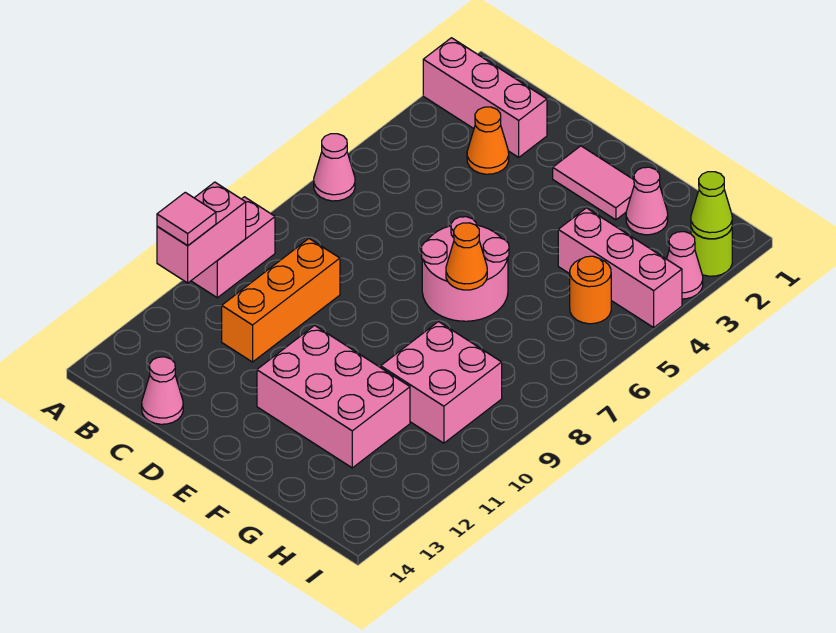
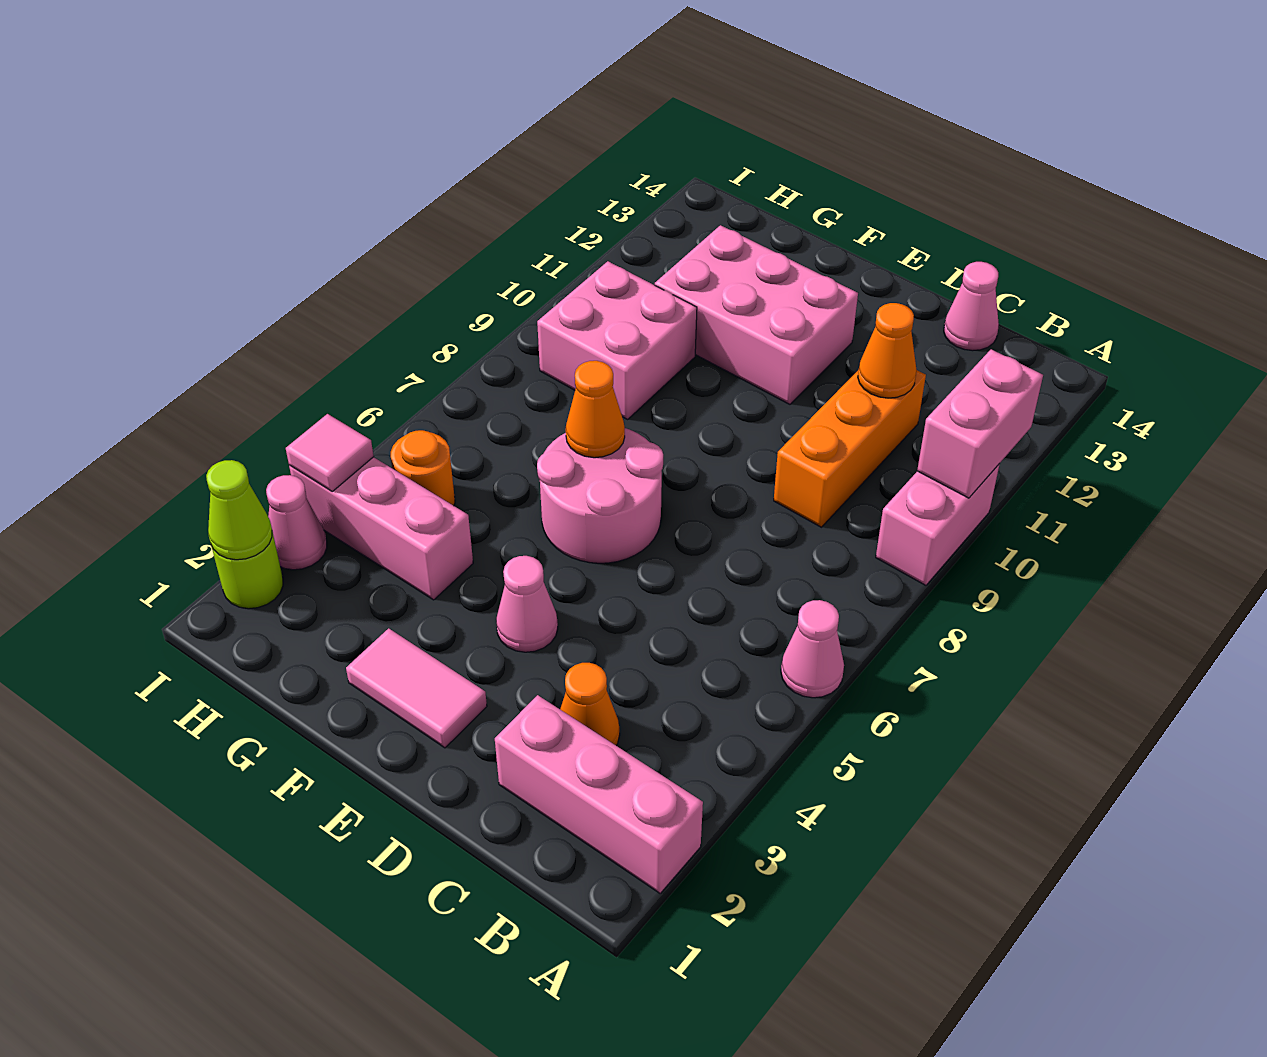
pink 1x1 tile [157,192,216,246] -> pink 1x1 tile moved to [286,414,374,491]
none -> orange 1x1 cone [858,303,917,398]
pink 1x1 cone [626,167,668,235] -> pink 1x1 cone moved to [496,556,558,652]

